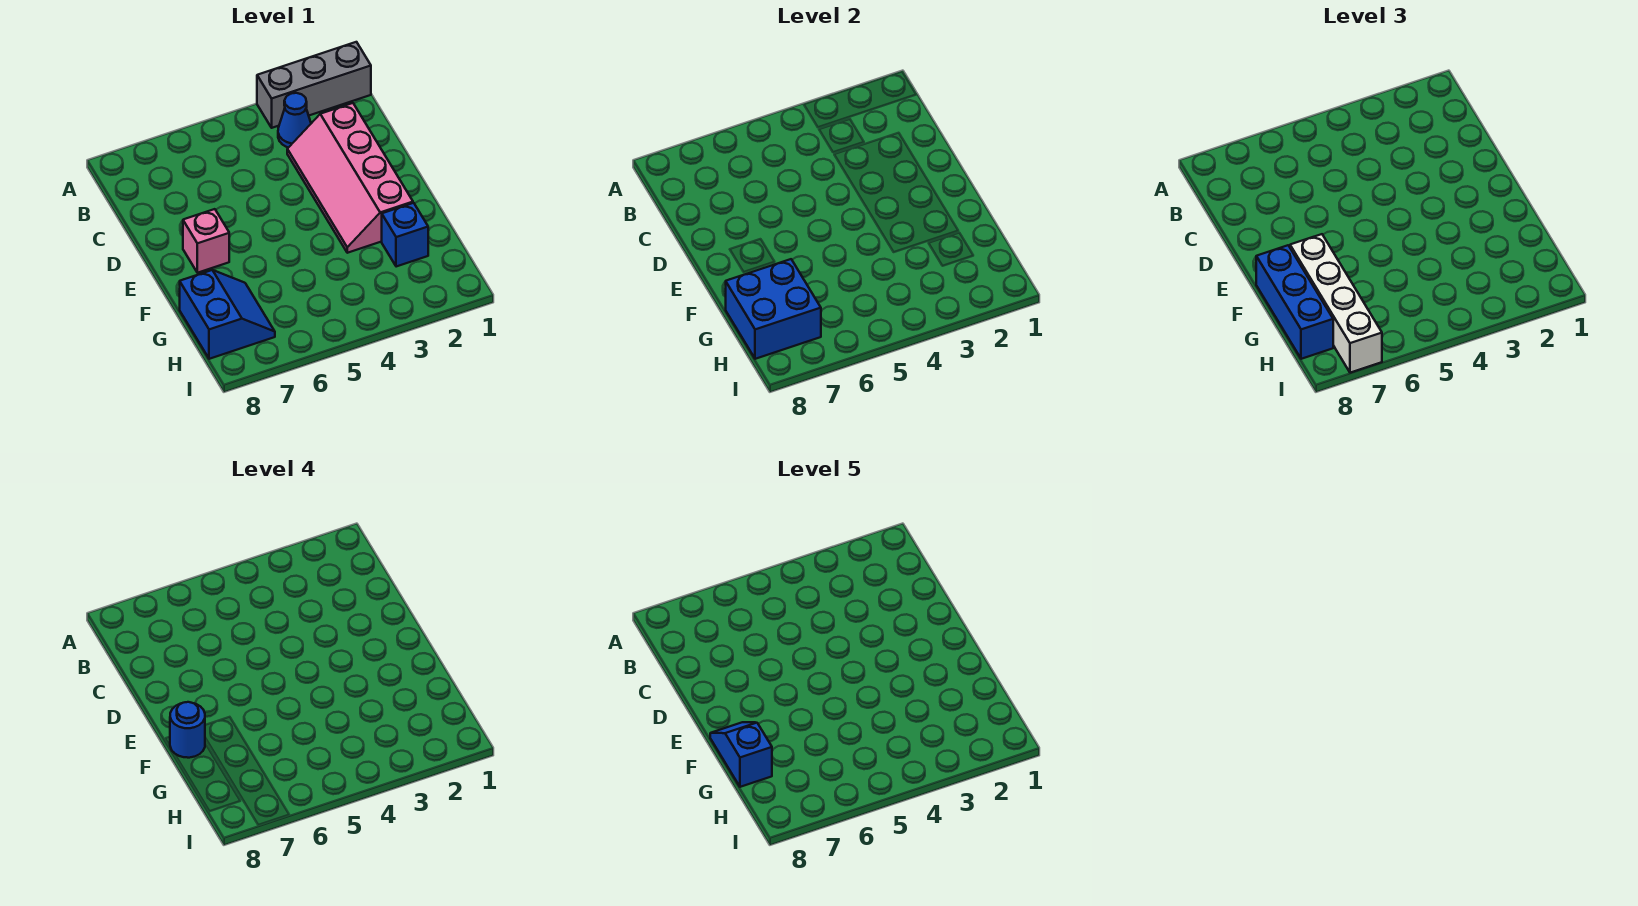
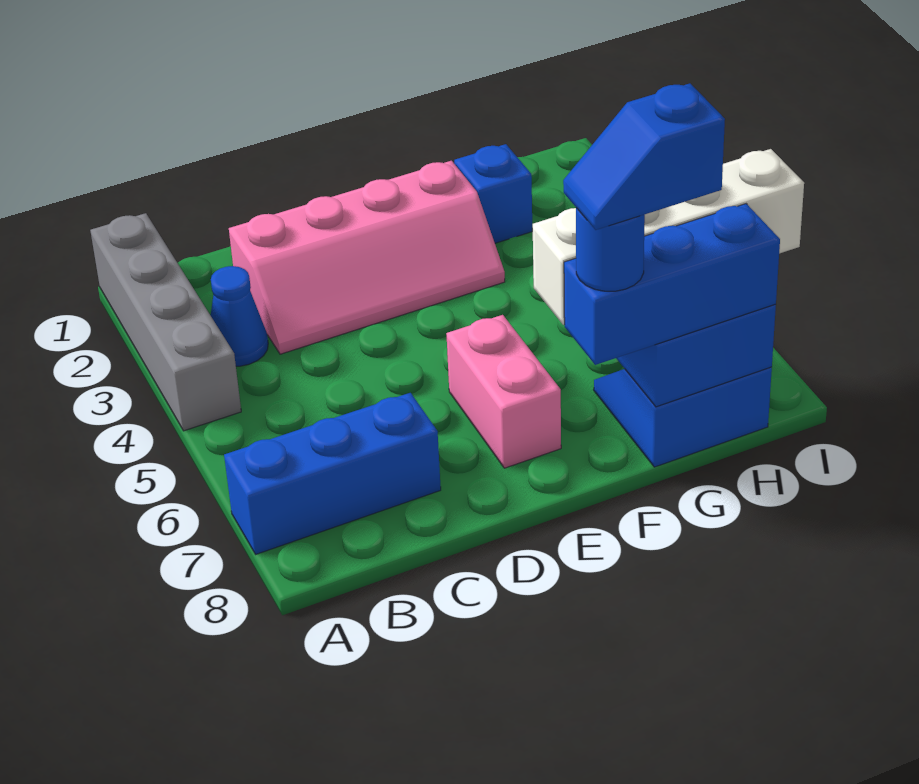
grey 1x3 brick [257,42,371,128] -> grey 1x4 brick [90,213,241,431]
none -> blue 1x3 brick [224,393,441,554]
pink 1x1 brick [183,209,229,273] -> pink 1x2 brick [446,315,561,468]

